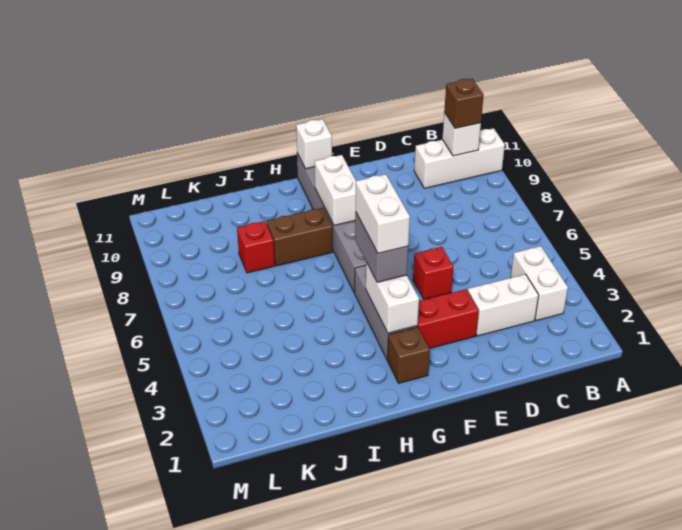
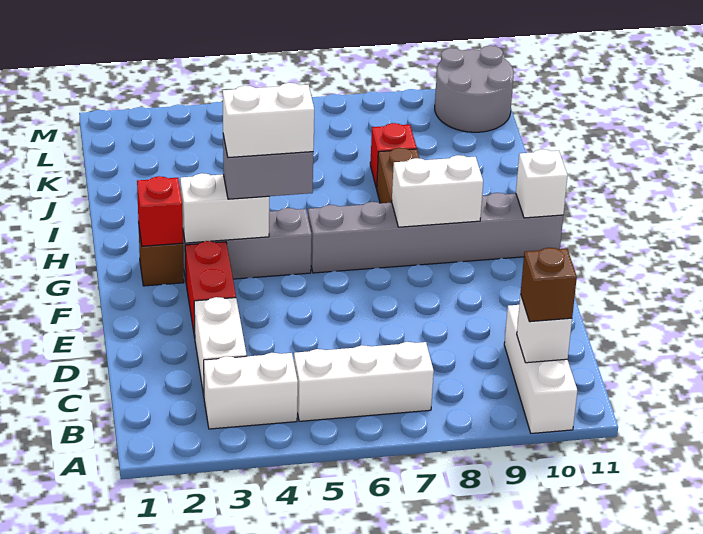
none -> white 1x3 brick [294,342,434,421]
red 1x1 brick [413,247,453,299] -> red 1x1 brick moved to [137,176,183,246]
none -> grey 2x2 round brick [435,46,514,132]

